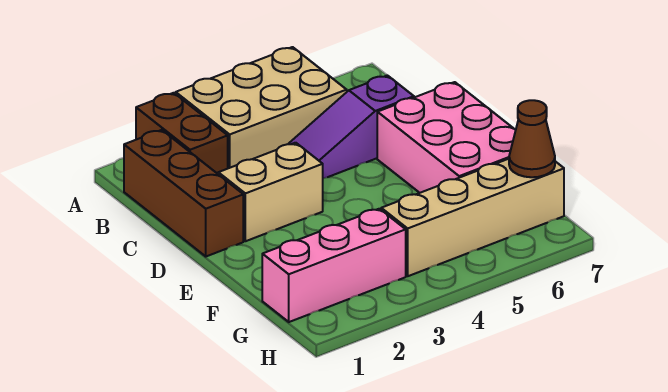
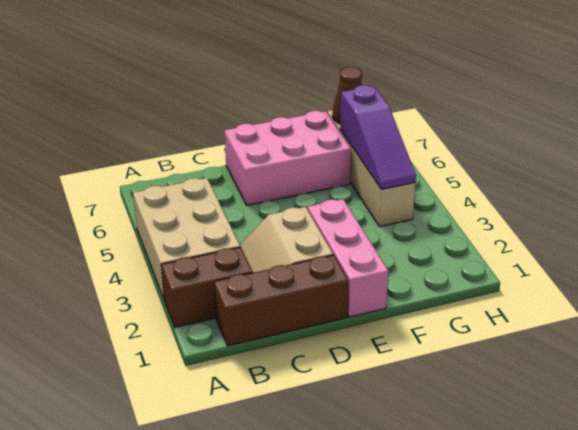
purple 1x3 slope [289,75,414,178] -> purple 1x3 slope moved to [340,85,416,189]
pink 1x3 brick [262,209,406,322] -> pink 1x3 brick moved to [308,199,388,317]

